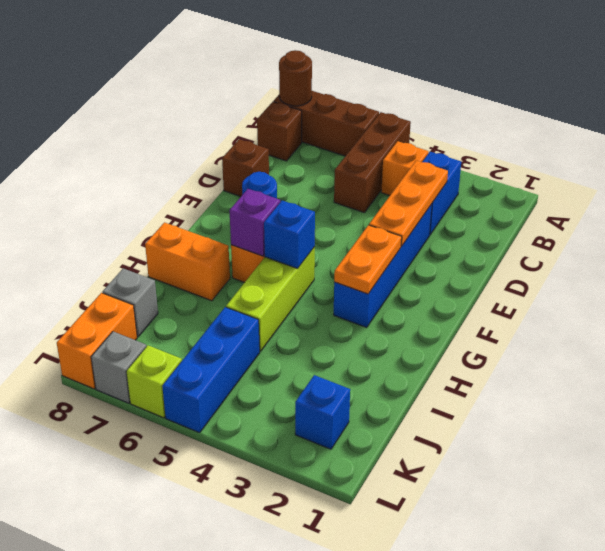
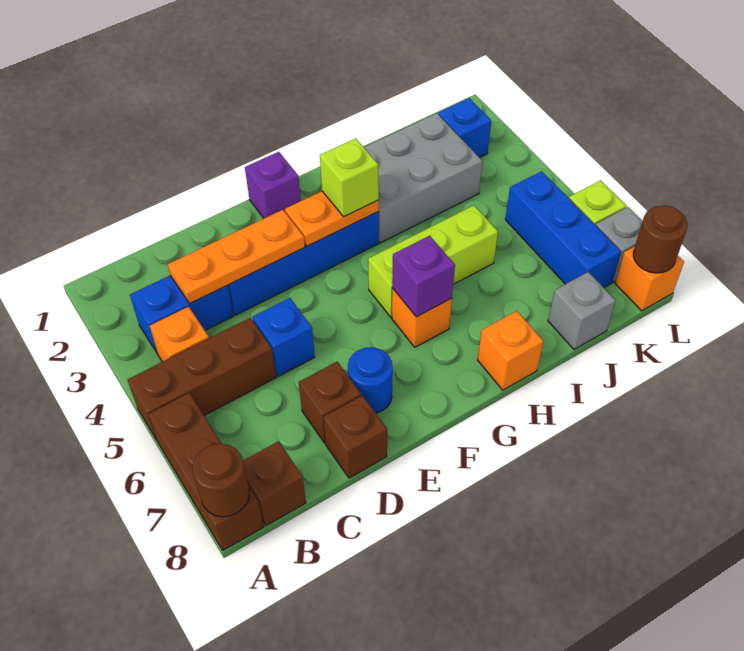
none -> brown 1x1 brick [299,362,361,443]
none -> purple 1x1 brick [245,152,301,218]
none -> lime 1x1 brick [320,138,379,217]
blue 1x1 brick [264,201,315,268] -> blue 1x1 brick moved to [253,298,315,377]
none -> grey 2x3 brick [364,113,482,243]
orange 1x2 brick [145,223,230,301] -> orange 1x1 brick [478,311,543,390]
blue 1x3 brick [162,307,260,433] -> blue 1x3 brick turned to [505,171,621,288]
orange 1x2 brick [57,293,137,389] -> orange 1x1 brick [615,246,684,311]
none -> brown 1x1 round brick [633,206,688,273]

